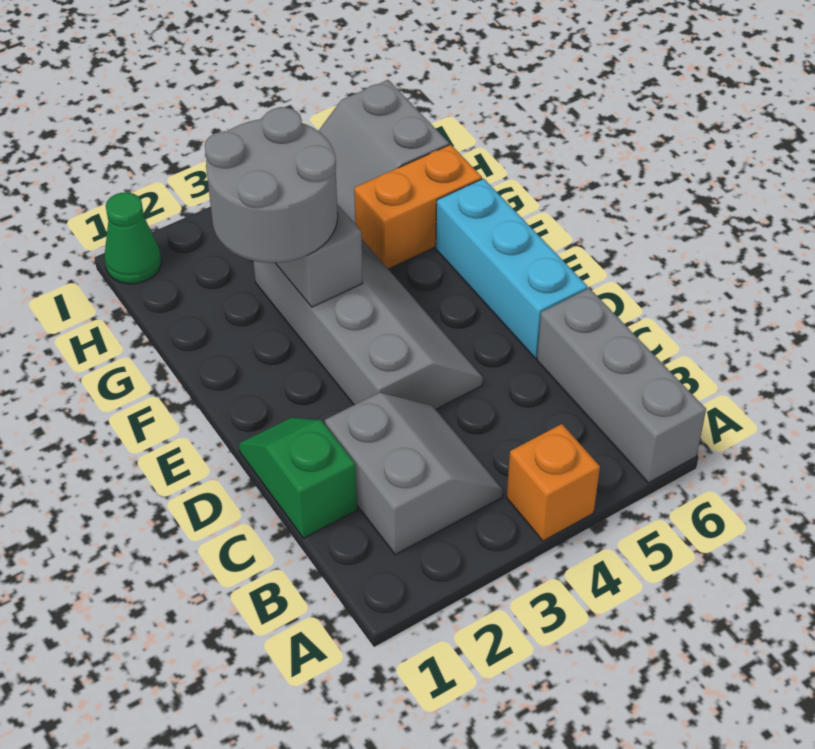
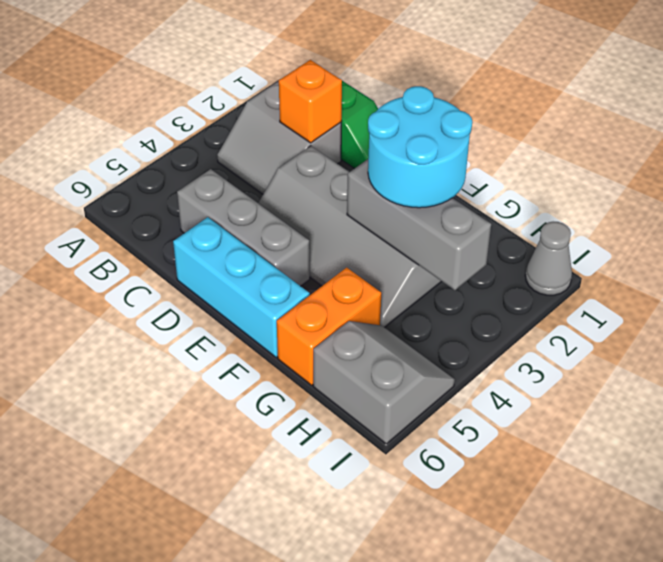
orange 1x1 brick [507,424,600,541] -> orange 1x1 brick moved to [279,60,342,143]
grey 1x3 brick [537,288,706,483] -> grey 1x3 brick moved to [177,169,310,286]
grey 2x2 round brick [205,107,338,263] -> cyan 2x2 round brick [368,86,472,208]
green 1x1 cone [105,192,161,284] -> grey 1x1 cone [525,222,572,295]

